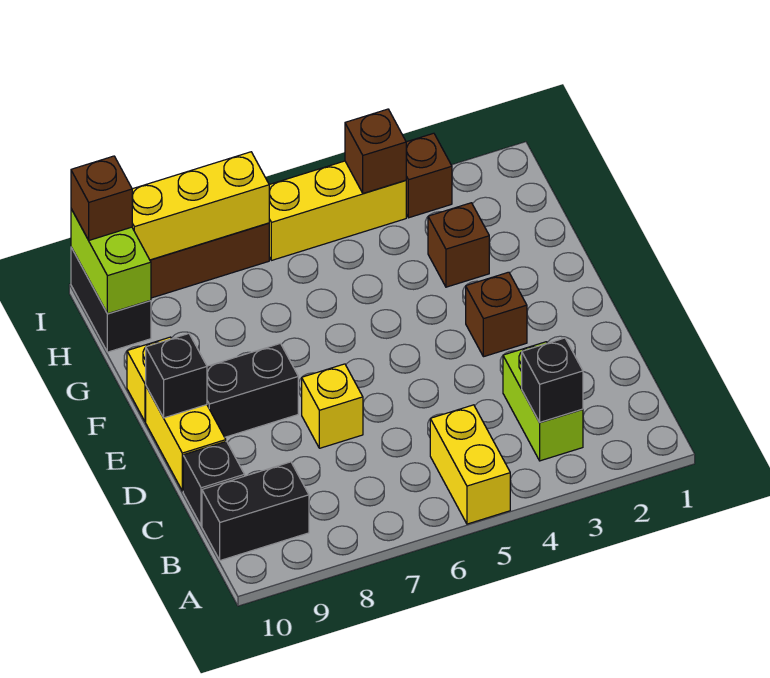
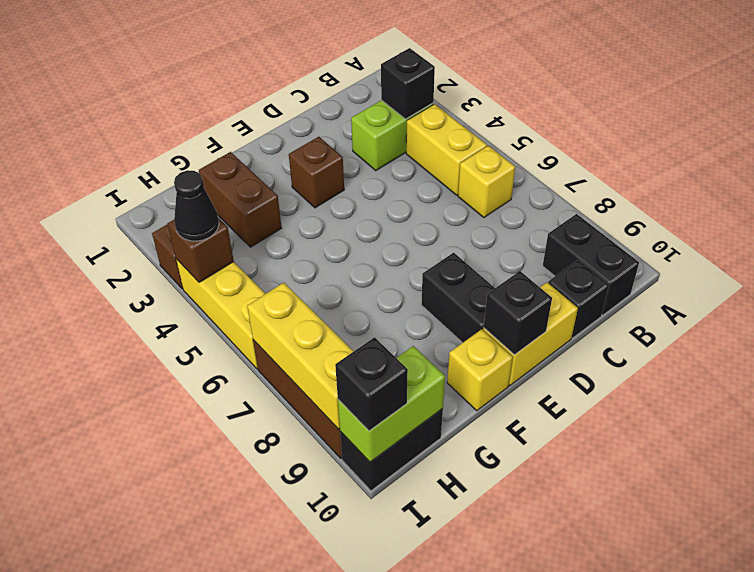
yellow 1x2 brick [430,405,510,524] -> yellow 1x2 brick turned to [406,104,487,195]
yellow 1x1 brick [302,364,363,448] -> yellow 1x1 brick moved to [458,146,515,218]
brown 1x1 brick [428,203,489,287] -> brown 1x2 brick [199,152,282,247]
none -> black 1x1 cone [174,170,219,241]
brown 1x1 brick [71,156,132,240] -> black 1x1 brick [335,337,408,431]

